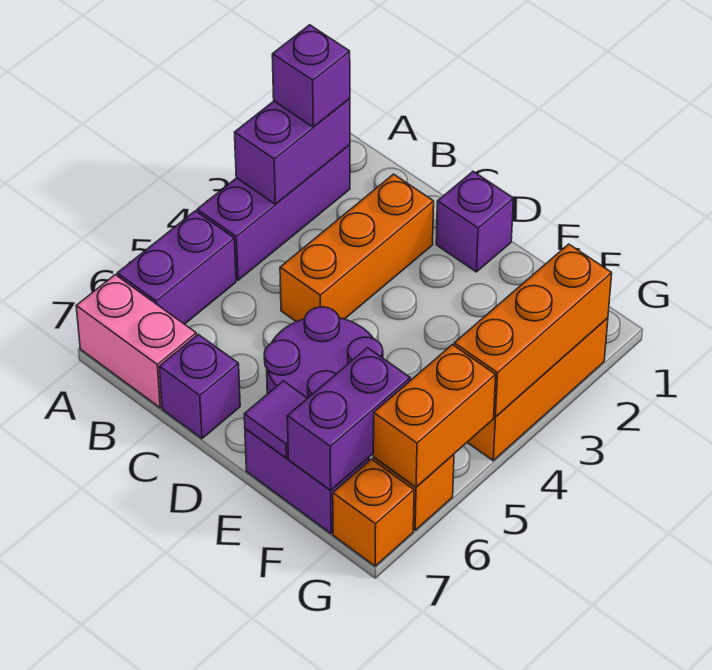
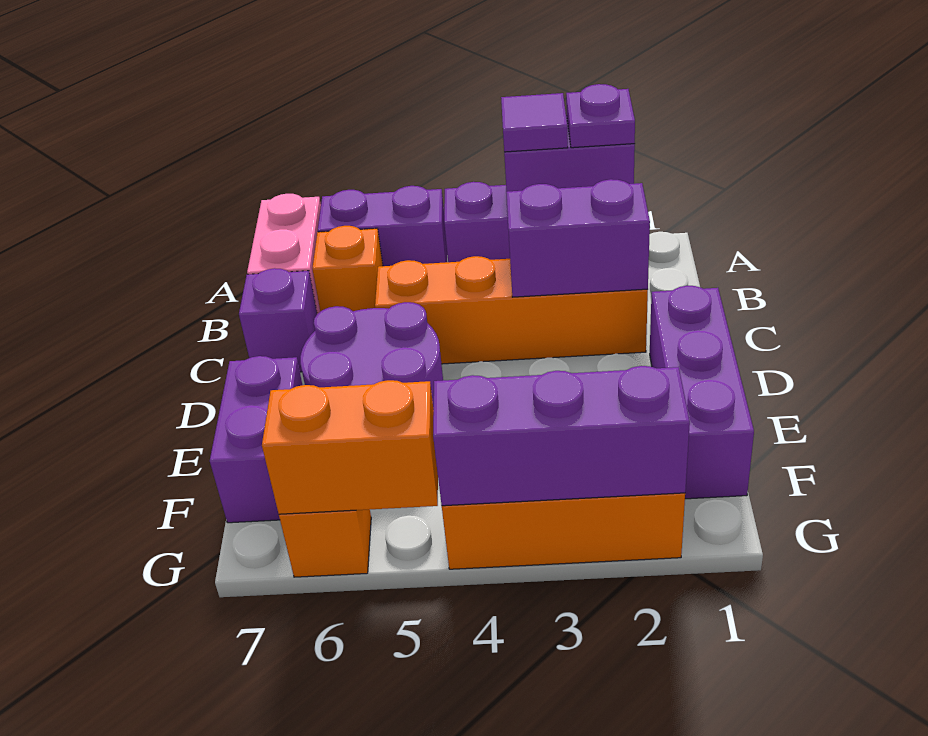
purple 1x1 brick [272,25,350,127] -> purple 1x1 plate [566,84,635,148]
orange 1x3 brick [280,174,434,322] -> orange 1x4 brick [375,256,648,364]
purple 1x1 brick [436,172,514,272] -> purple 1x3 brick [650,286,754,499]
purple 1x1 tile [244,381,307,458] -> purple 1x1 tile moved to [501,93,568,152]
purple 1x2 brick [287,348,410,490] -> purple 1x2 brick moved to [506,179,650,297]
orange 1x3 brick [454,244,612,417] -> purple 1x3 brick [433,366,690,506]
orange 1x1 brick [333,459,414,566] -> orange 1x1 brick moved to [312,226,383,312]

